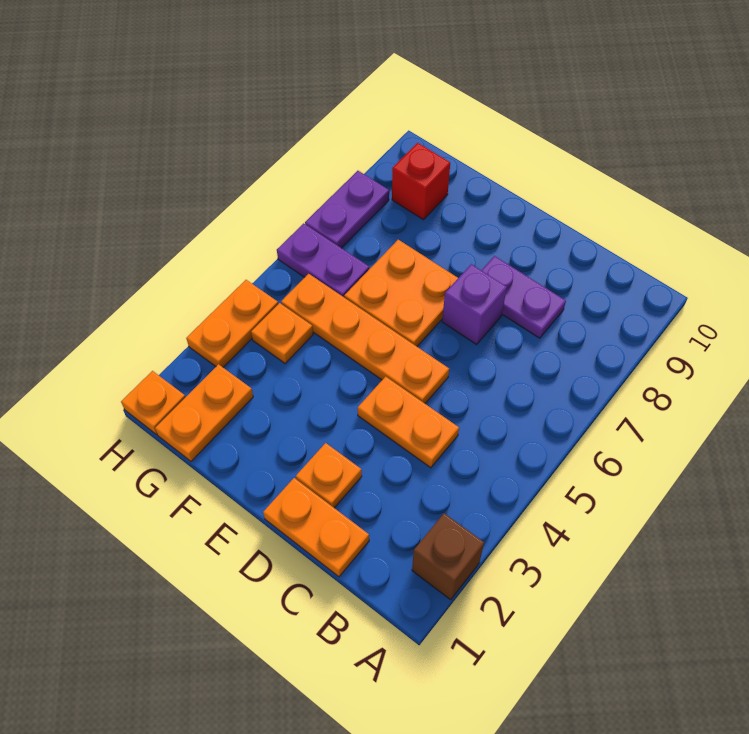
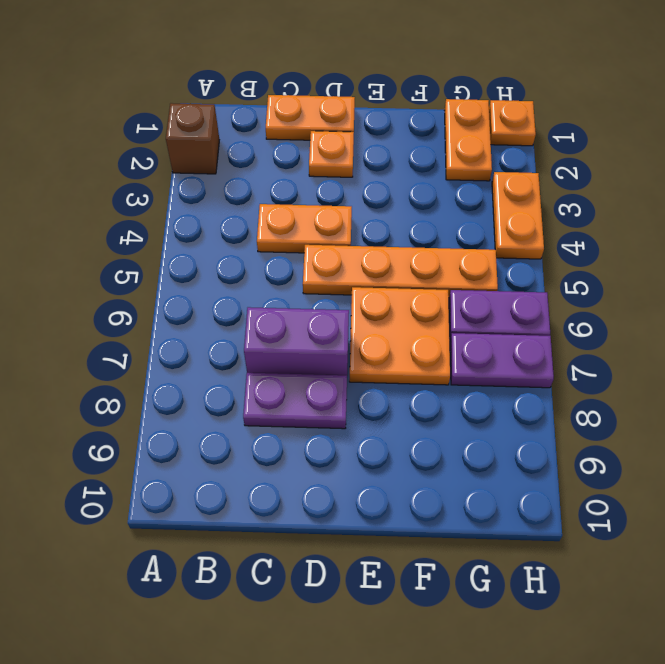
purple 1x1 brick [442,264,507,344] -> purple 1x2 brick [244,307,349,375]
orange 1x1 plate [251,303,313,364] -> none
red 1x1 brick [392,143,450,220] -> none
purple 1x2 plate [305,171,389,248] -> purple 1x2 plate turned to [450,333,554,388]

